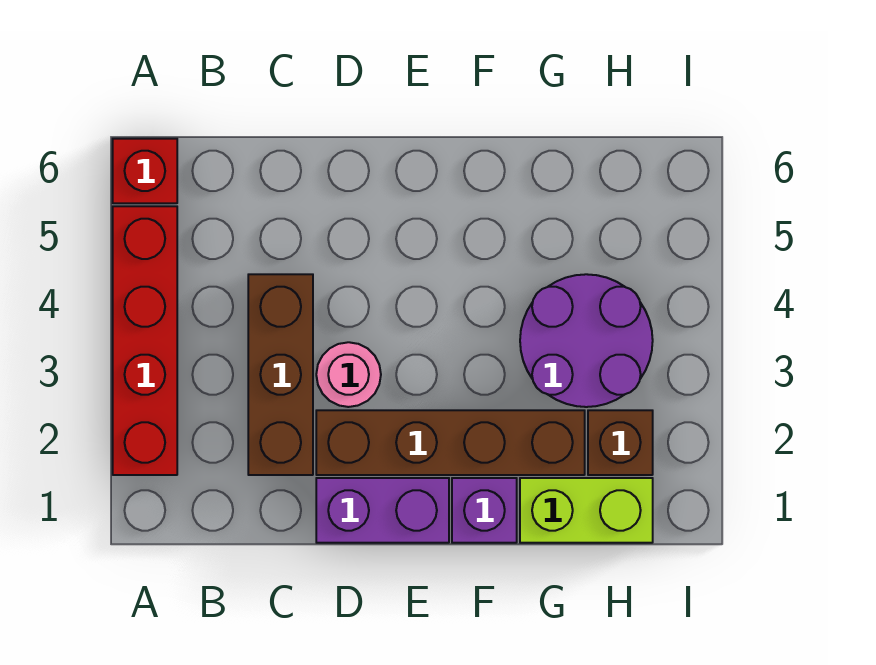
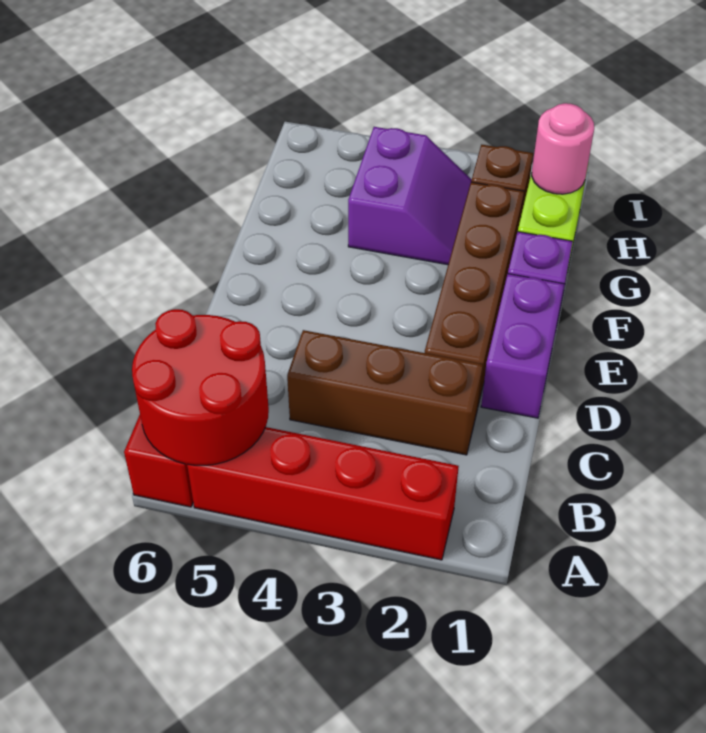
none -> red 2x2 round brick [132,309,269,465]
pink 1x1 round brick [316,342,381,407] -> pink 1x1 round brick moved to [532,103,594,194]
purple 2x2 round brick [520,274,653,407] -> purple 2x2 slope [348,127,472,265]

